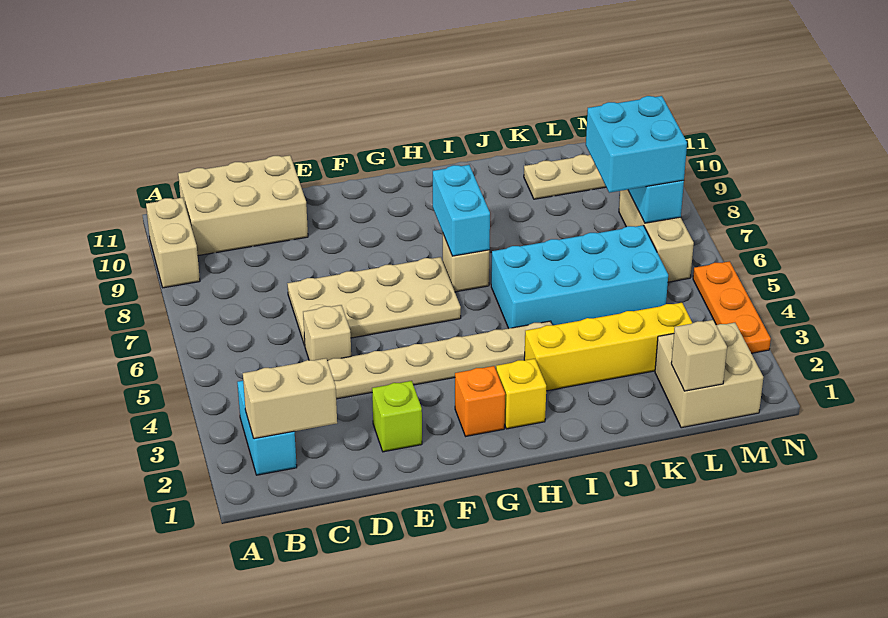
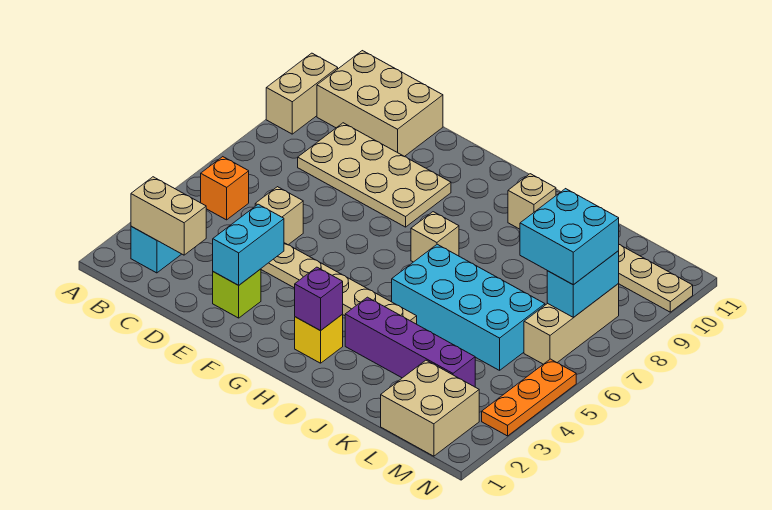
tan 2x4 plate [287,257,461,346] -> tan 2x4 plate moved to [298,123,451,227]
orange 1x1 brick [455,366,505,436] -> orange 1x1 brick moved to [201,157,249,220]
none -> purple 1x1 brick [295,267,343,331]
cyan 1x2 brick [433,165,490,256] -> cyan 1x2 brick moved to [213,204,284,285]
yellow 1x4 brick [524,303,692,391] -> purple 1x4 brick [345,297,475,387]
tan 1x1 brick [671,320,727,391] -> tan 1x1 brick moved to [508,174,556,229]

